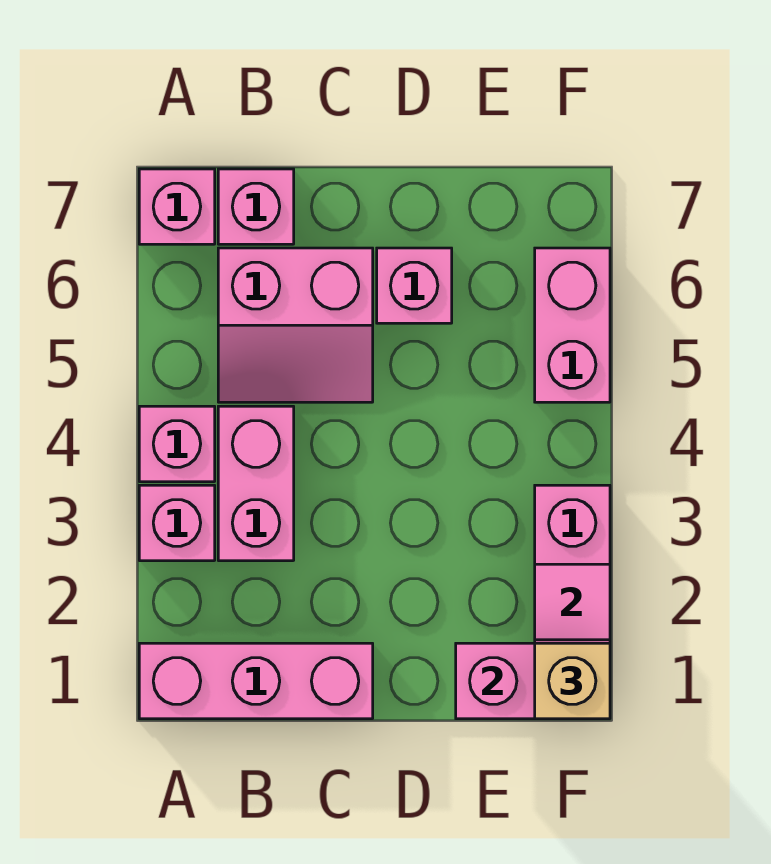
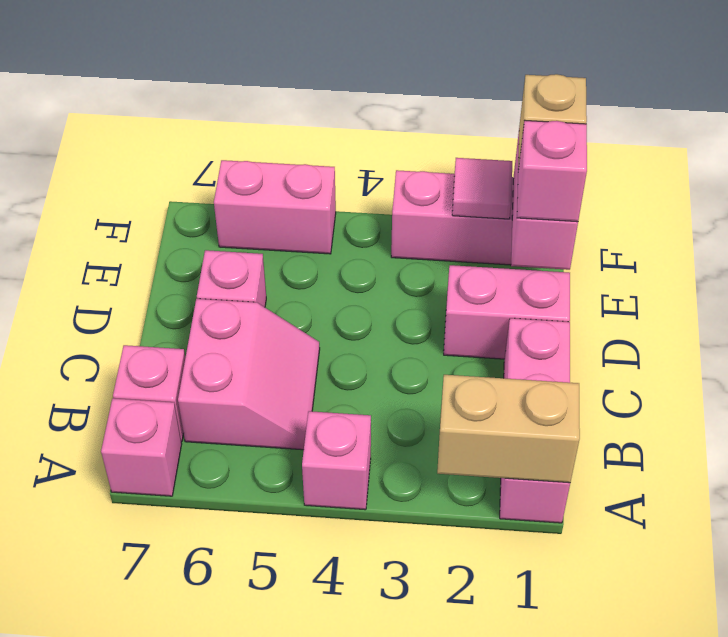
none -> tan 1x2 brick [437,375,580,483]
pink 1x1 brick [139,485,215,561] -> pink 1x1 brick moved to [517,121,587,222]
pink 1x2 brick [218,406,294,561] -> pink 1x2 brick moved to [444,265,570,359]

